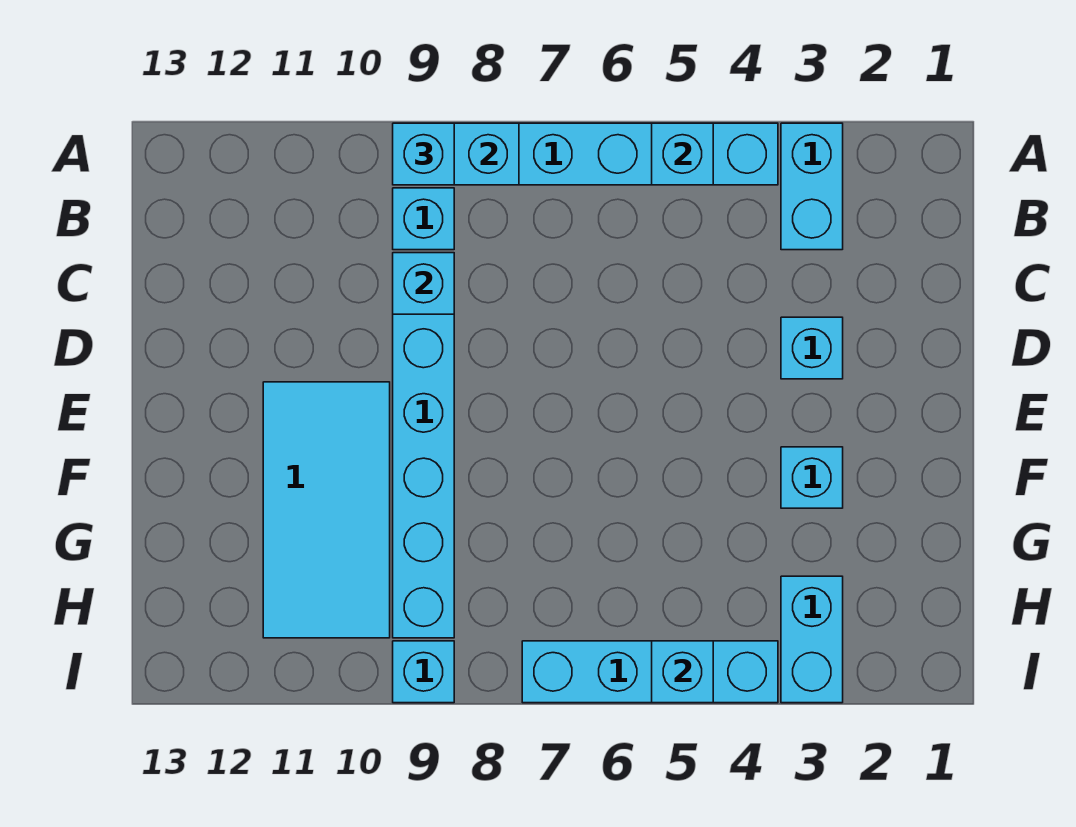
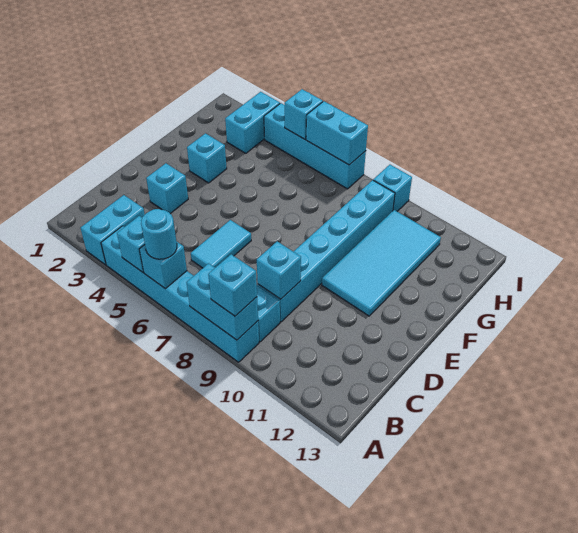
none -> cyan 1x1 brick [139,242,187,289]
none -> cyan 1x1 round brick [141,209,177,259]
none -> cyan 1x2 tile [191,220,251,268]
none -> cyan 1x2 brick [306,101,368,165]

